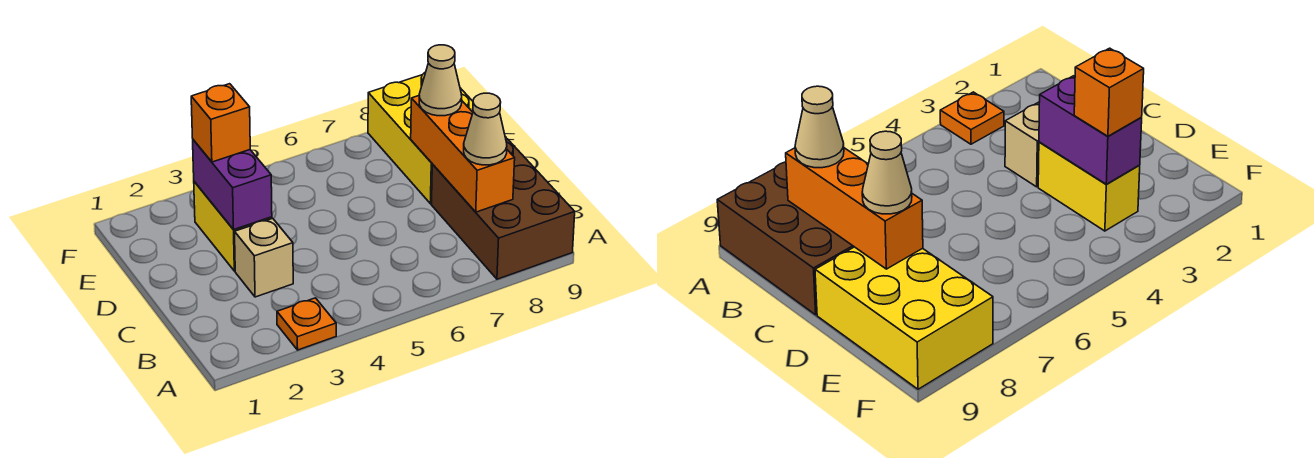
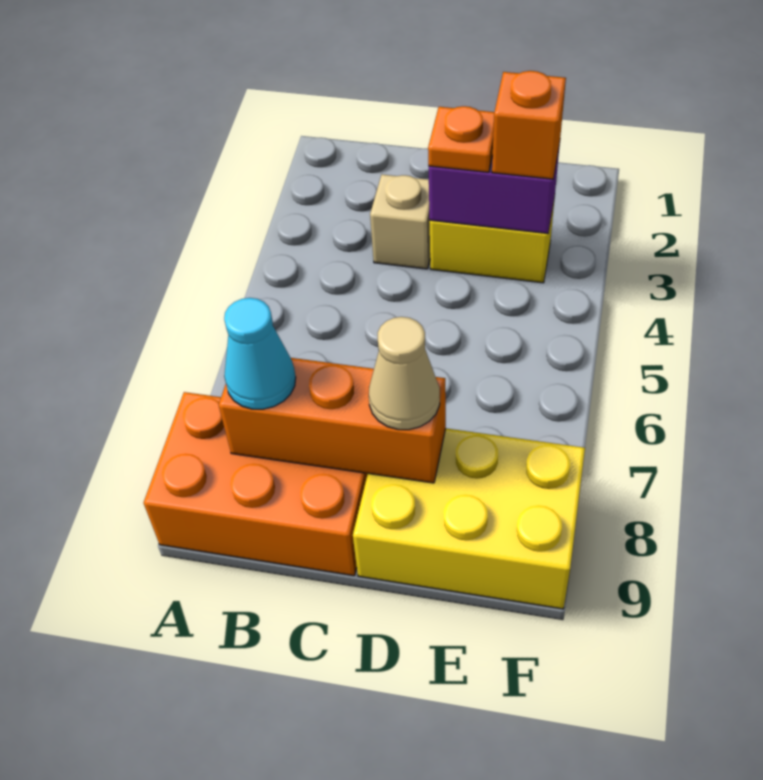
orange 1x1 plate [277,298,336,350] -> orange 1x1 plate moved to [428,106,494,172]
brown 2x3 brick [431,139,575,279] -> orange 2x3 brick [144,392,368,576]
tan 1x1 cone [464,93,507,165] -> cyan 1x1 cone [224,298,296,409]

